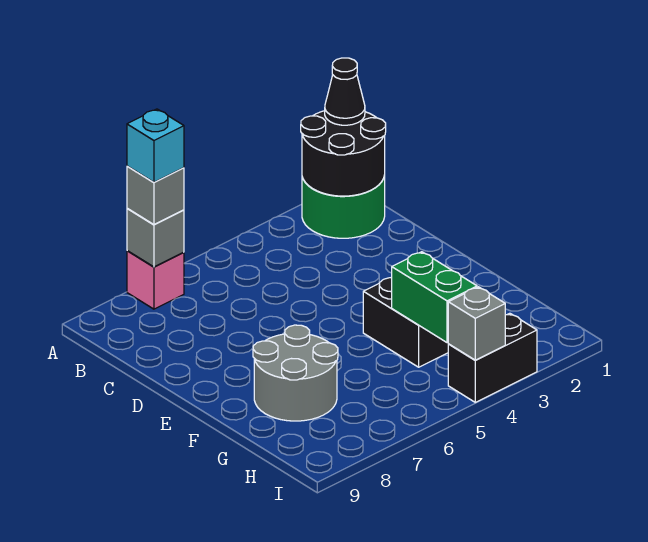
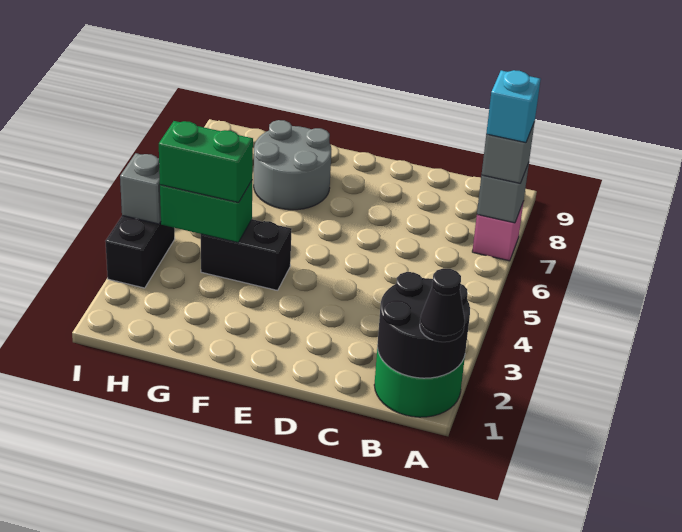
none -> green 1x2 brick [159,121,253,203]

